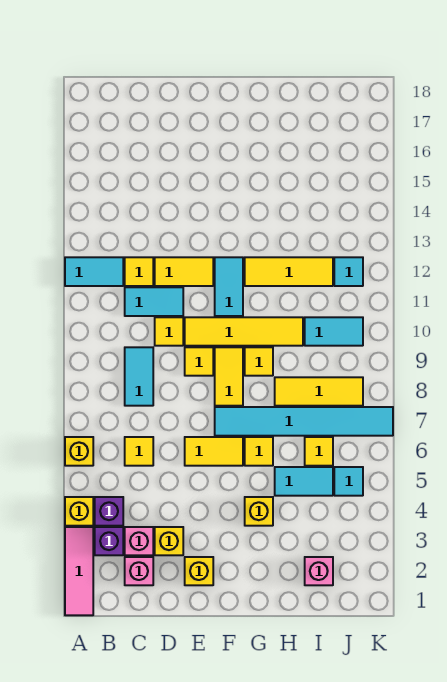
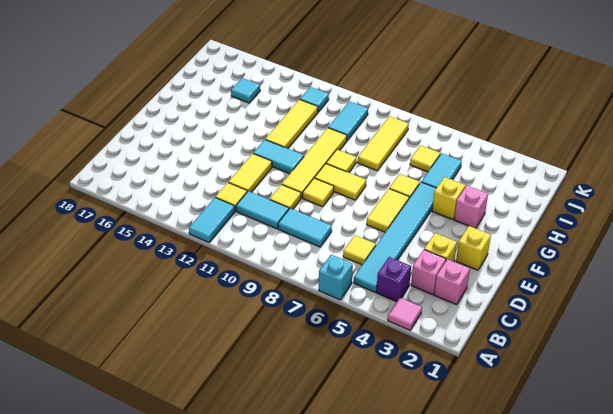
pink 1x3 tile [65,527,93,615] -> pink 1x1 tile [388,298,422,330]
yellow 1x1 brick [65,497,93,526] -> none
yellow 1x1 brick [65,437,93,466] -> cyan 1x1 brick [319,255,353,300]
purple 1x1 brick [95,527,123,555] -> none
cyan 1x2 tile [125,287,183,316] -> cyan 1x2 tile turned to [236,191,289,229]
cyan 1x6 tile [215,407,393,436] -> cyan 1x6 tile moved to [354,182,436,292]
pink 1x1 brick [305,557,333,585] -> pink 1x1 brick moved to [454,186,488,228]
cyan 1x1 tile [334,467,363,496] -> cyan 1x1 tile moved to [231,78,260,103]

